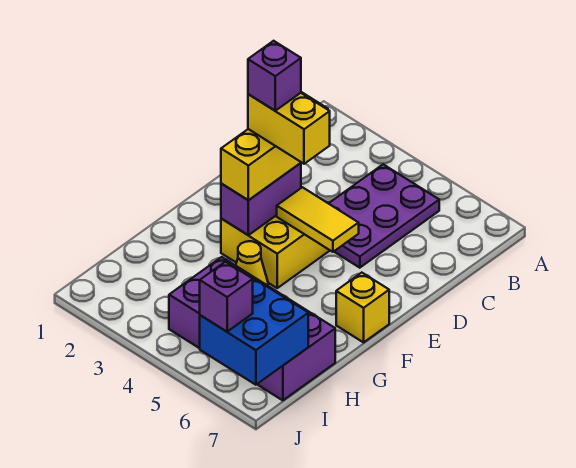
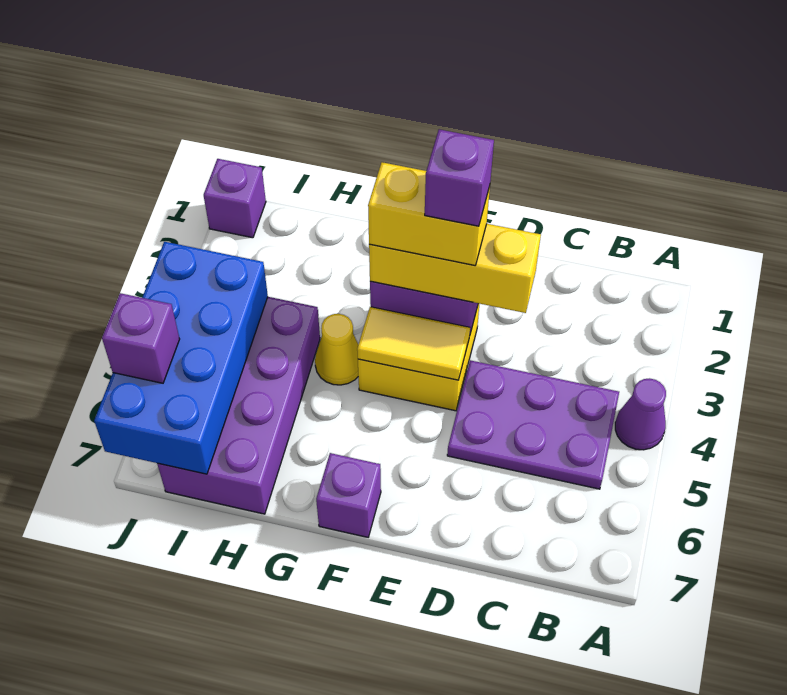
none -> purple 1x1 cone [615,378,666,450]
yellow 1x2 brick [248,93,330,164] -> yellow 1x2 brick turned to [368,162,490,265]
yellow 1x2 tile [277,187,359,252] -> yellow 1x2 tile turned to [357,307,470,380]
yellow 1x1 brick [336,273,389,342] -> purple 1x1 brick [316,453,381,537]
blue 2x2 brick [200,277,308,385] -> blue 2x4 brick [94,242,268,474]
none -> purple 1x1 brick [204,159,266,238]

